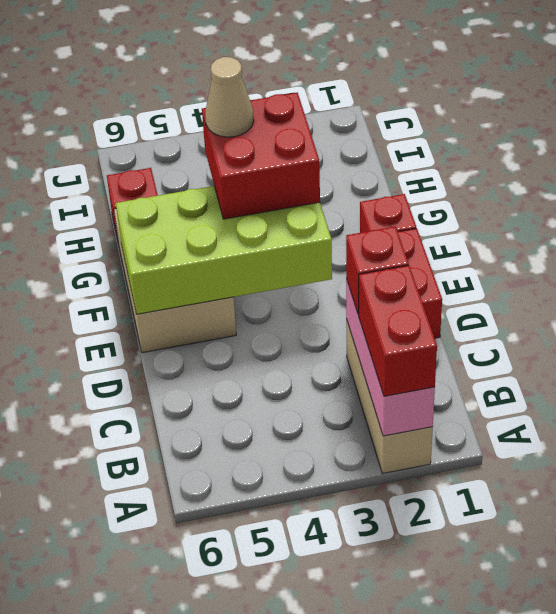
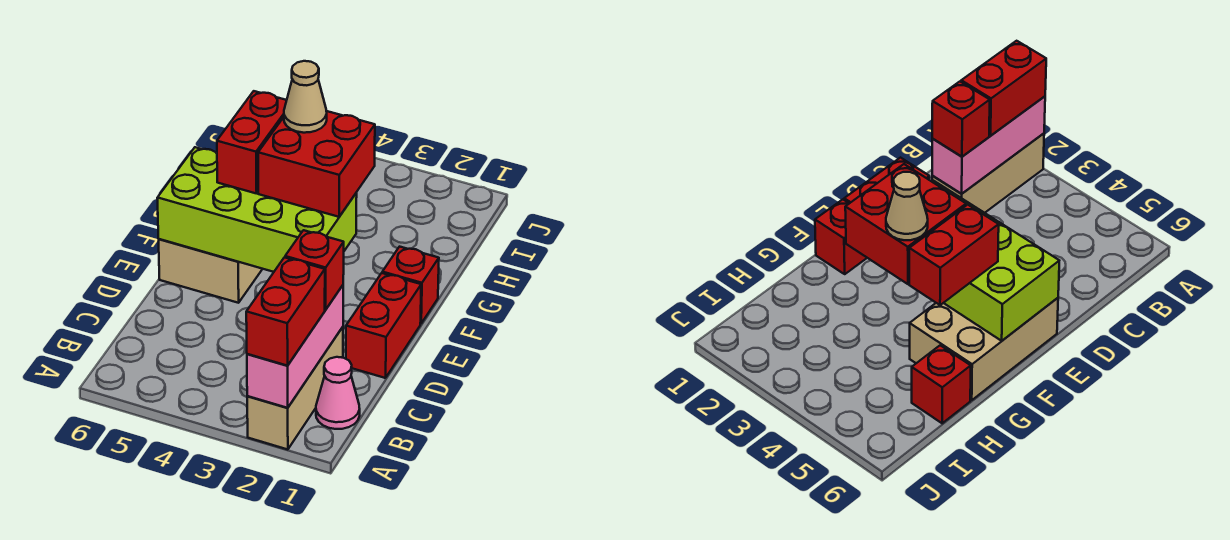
none -> pink 1x1 cone [316,357,360,429]
none -> red 1x2 brick [217,91,287,194]

